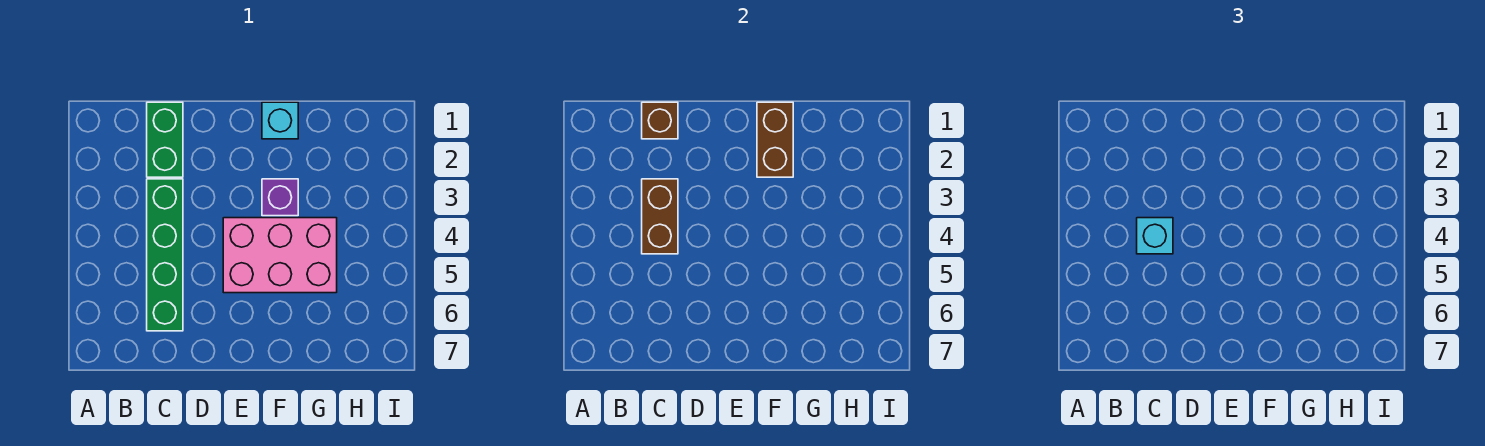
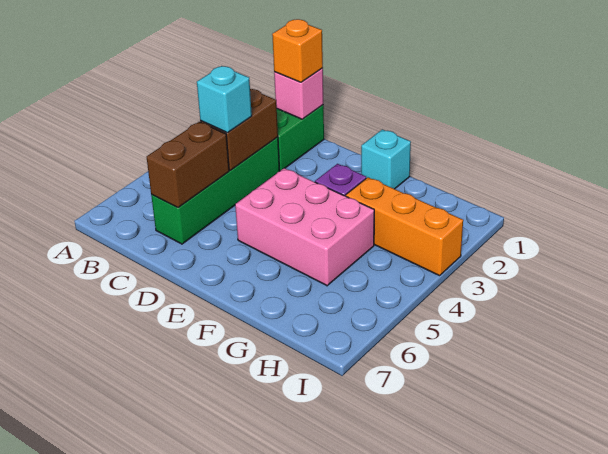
brown 1x1 brick [642,102,678,139] -> pink 1x1 brick [274,68,323,119]
none -> orange 1x1 brick [272,19,323,82]
brown 1x2 brick [757,102,793,177] -> brown 1x2 brick moved to [147,122,229,207]
none -> orange 1x3 brick [346,177,463,276]

